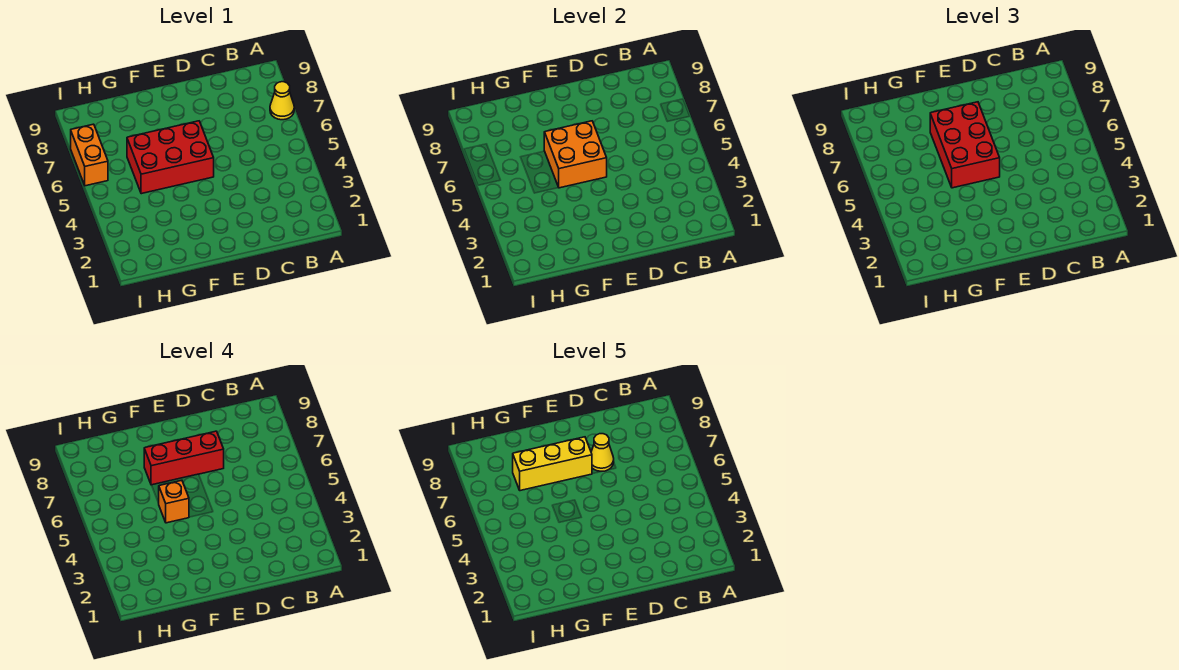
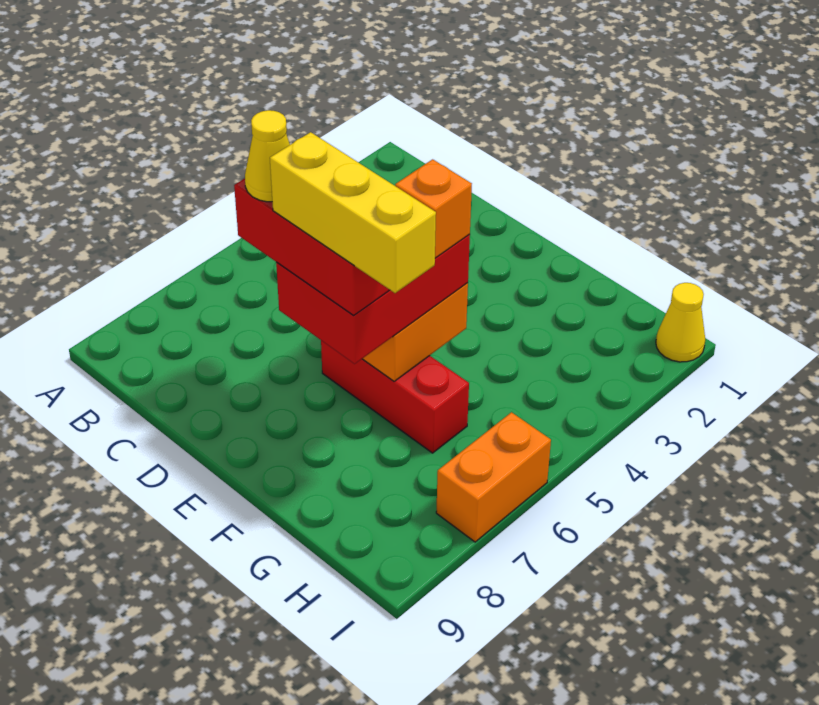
yellow 1x1 cone [270,82,294,120] -> yellow 1x1 cone moved to [656,283,705,362]
red 2x3 brick [127,121,214,194] -> red 1x3 brick [321,341,469,453]

